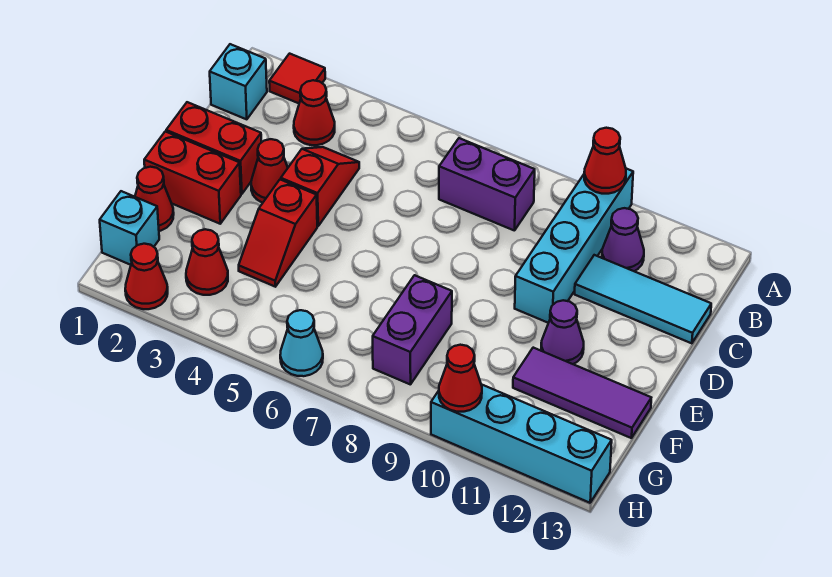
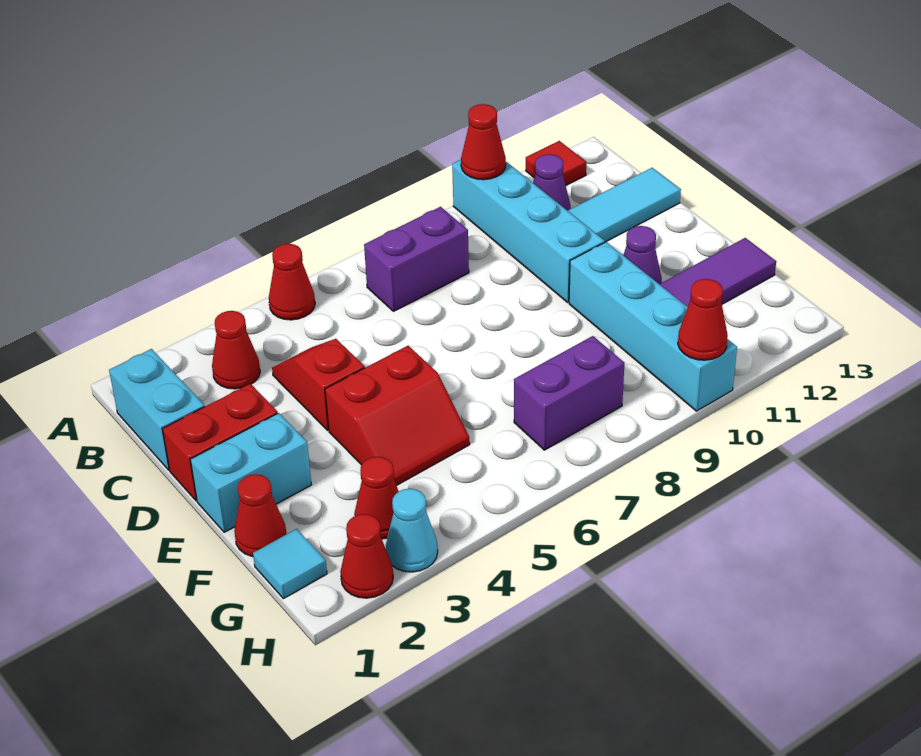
red 1x1 tile [269,54,325,103] -> red 1x1 tile moved to [526,141,586,185]
cyan 1x1 brick [210,44,267,119] -> cyan 1x2 brick [109,349,205,470]
red 1x1 cone [251,139,288,203] -> red 1x1 cone moved to [269,244,315,320]
red 1x2 brick [144,131,241,224] -> cyan 1x2 brick [190,413,311,532]
red 1x2 slope [239,180,317,287] -> red 2x2 slope [325,346,470,486]
purple 1x2 brick [373,275,452,385] -> purple 1x2 brick turned to [514,336,624,450]
cyan 1x1 brick [100,191,159,265] -> cyan 1x1 tile [253,529,327,599]
cyan 1x1 cone [280,310,323,376] -> cyan 1x1 cone moved to [385,489,438,572]
cyan 1x4 brick [431,384,612,503] -> cyan 1x4 brick turned to [569,242,737,411]

